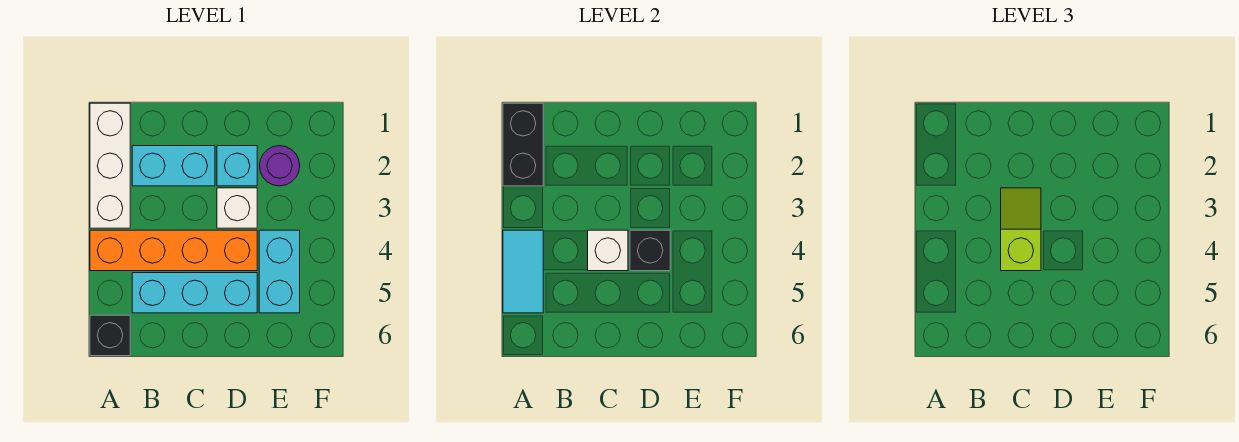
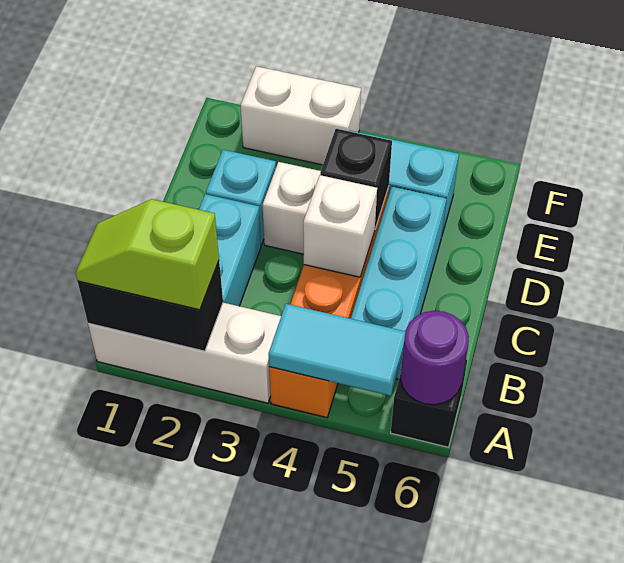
lime 1x2 slope [1001,188,1041,271] -> lime 1x2 slope moved to [76,199,219,310]
purple 1x1 round brick [259,146,300,186] -> purple 1x1 round brick moved to [401,311,469,405]
none -> white 1x2 brick [241,66,361,165]

